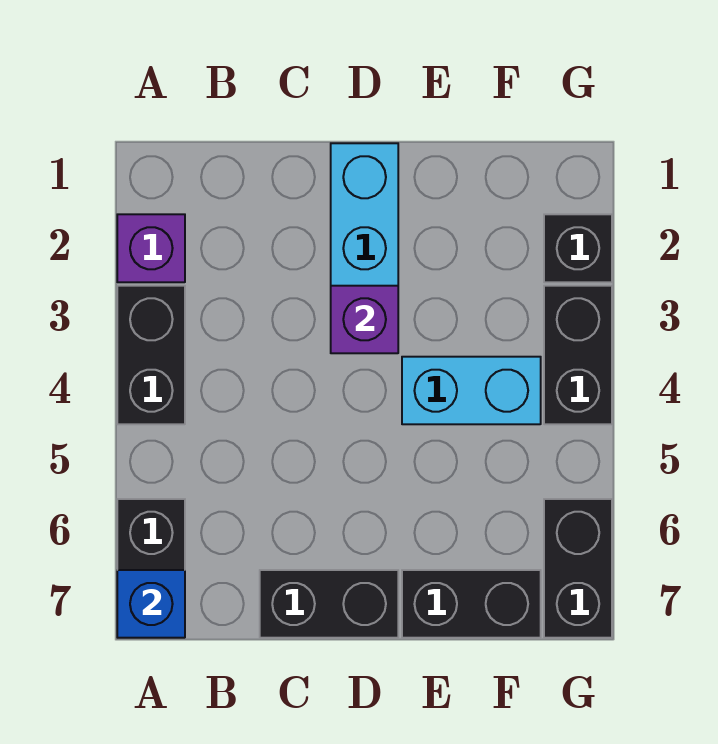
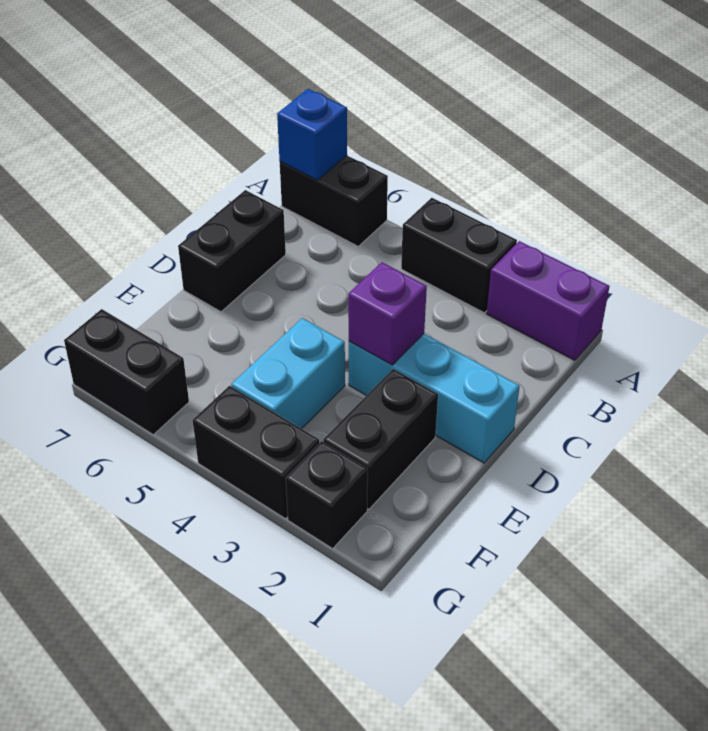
purple 1x1 brick [117,214,185,282] -> purple 1x2 brick [487,241,610,360]
black 1x2 brick [402,570,541,638] -> black 1x2 brick moved to [323,369,438,509]

